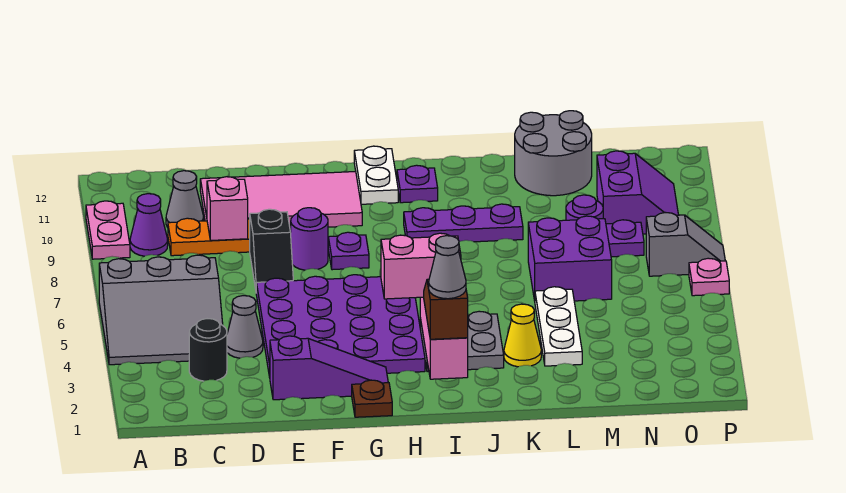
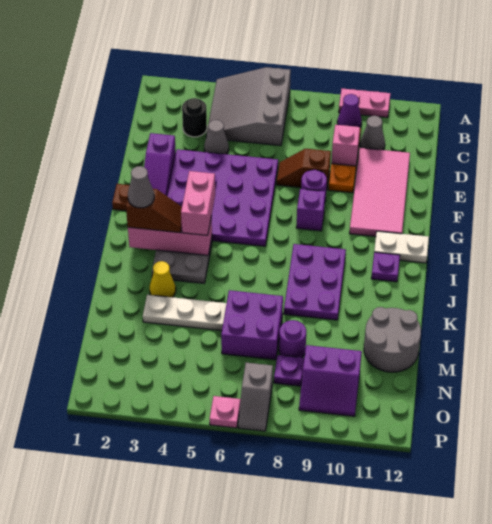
black 1x2 slope [250,209,293,289] -> brown 1x2 slope [276,149,331,190]
purple 1x1 plate [328,232,369,270] -> purple 1x1 brick [296,189,325,231]
purple 1x3 plate [404,204,523,242] -> purple 2x3 plate [284,244,346,320]

